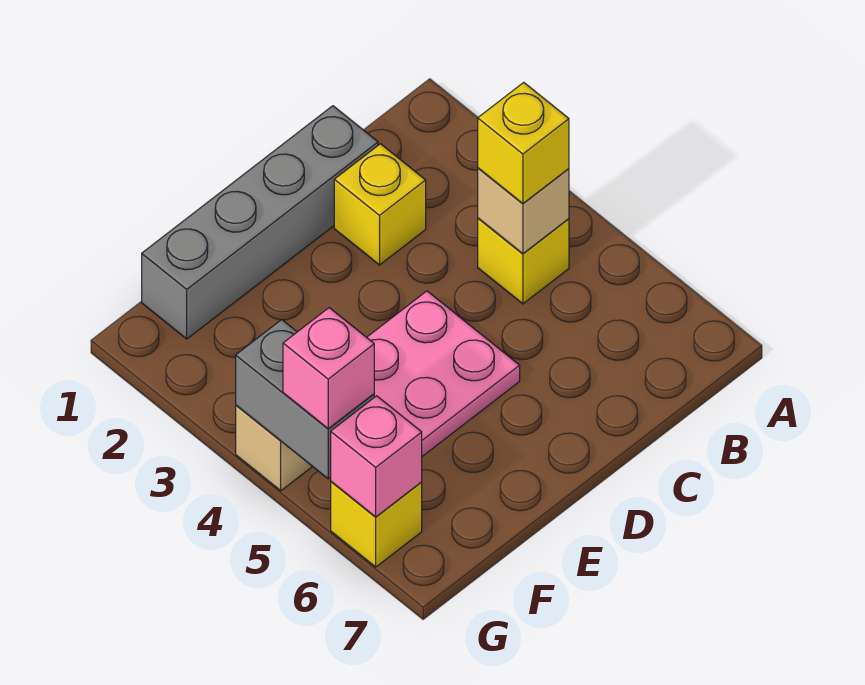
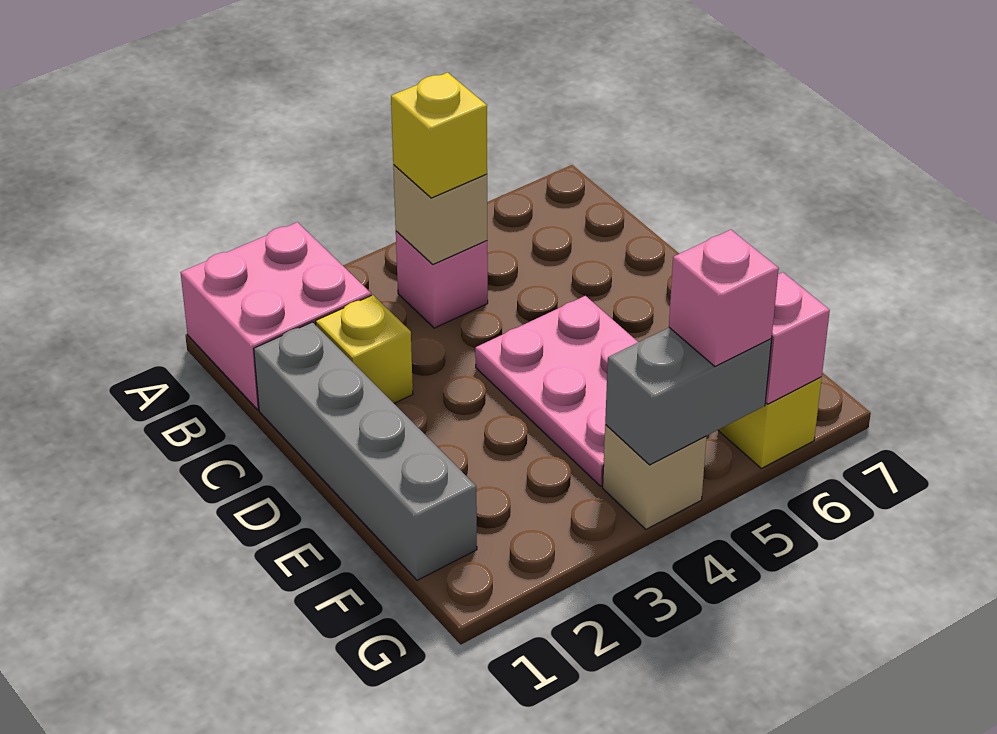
none -> pink 2x2 brick [180,222,371,409]
yellow 1x1 brick [478,218,569,304] -> pink 1x1 brick [396,231,488,328]

